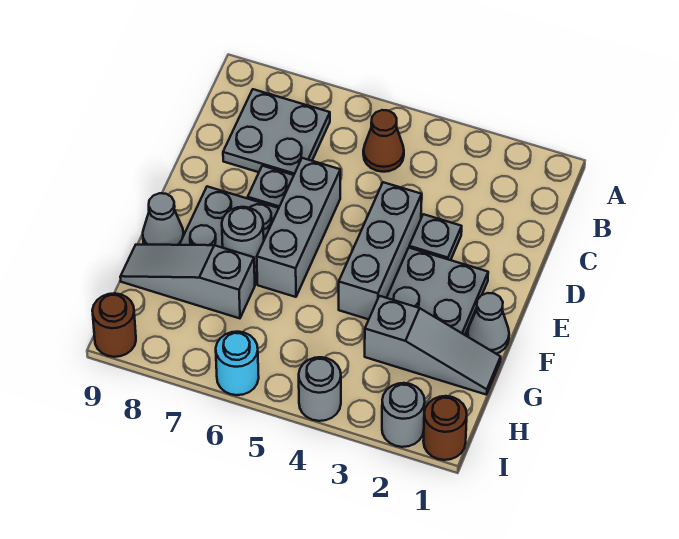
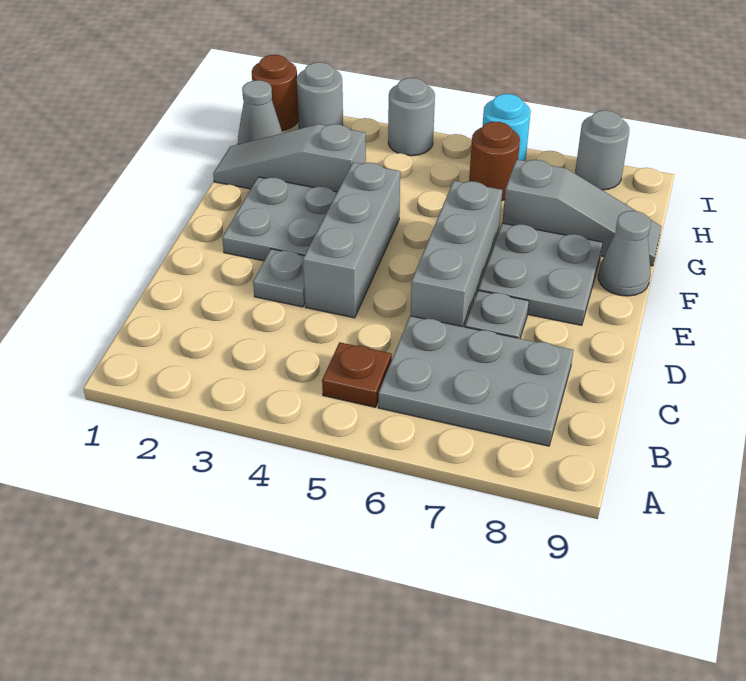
brown 1x1 cone [363,110,404,172] -> brown 1x1 plate [322,342,392,407]
grey 2x2 plate [223,89,330,175] -> grey 2x3 plate [378,316,573,446]
grey 1x1 cone [468,293,509,354] -> grey 1x1 cone moved to [238,80,282,144]
grey 1x1 round brick [222,207,264,267] -> grey 1x1 round brick moved to [575,110,629,190]
brown 1x1 round brick [92,293,136,357] -> brown 1x1 round brick moved to [469,122,520,201]

